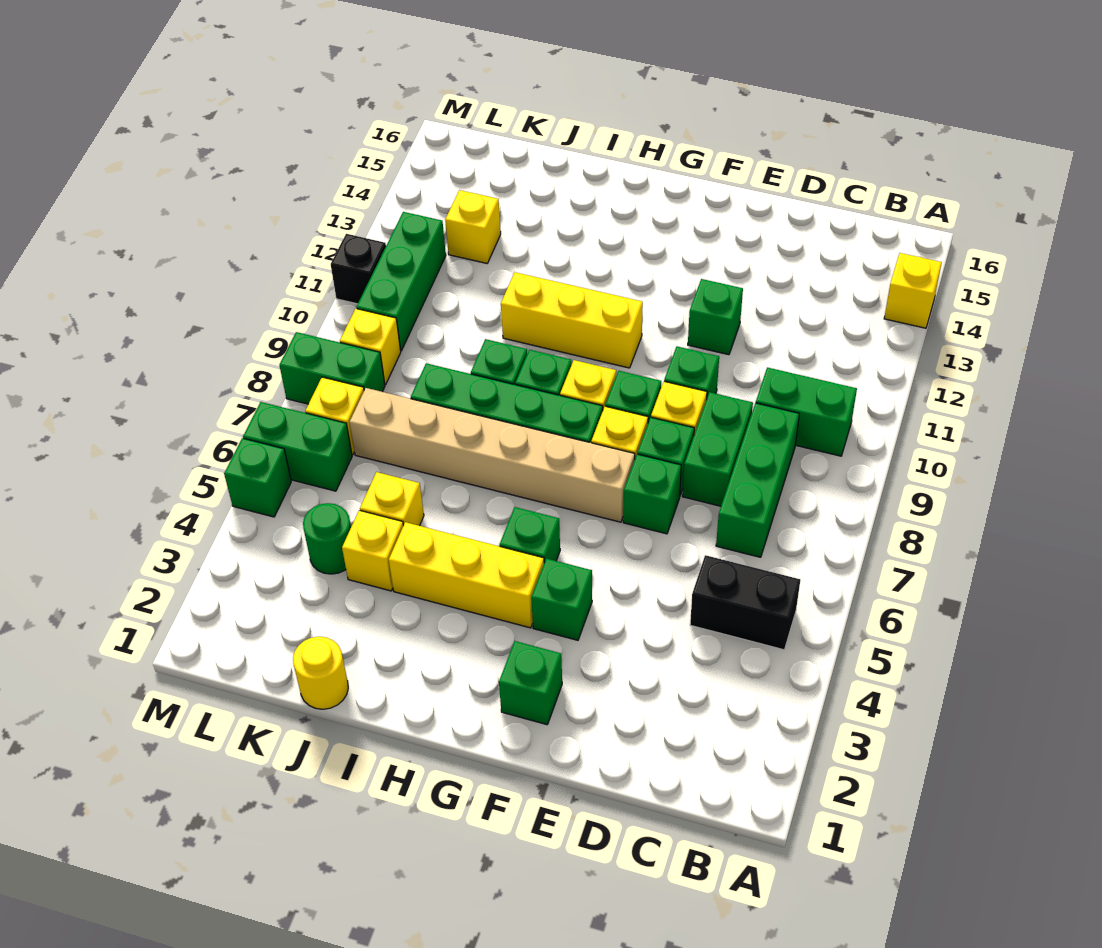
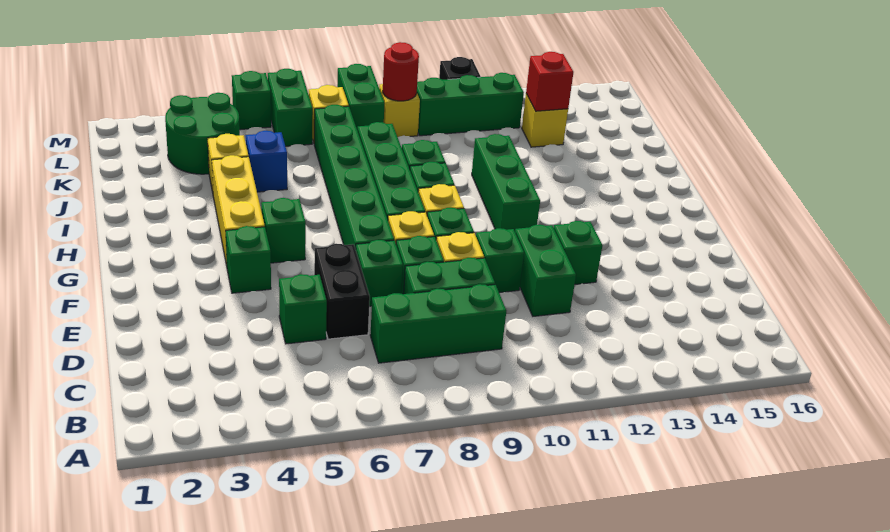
yellow 1x1 brick [884,253,942,328] -> none
black 1x2 brick [690,555,800,650] -> black 1x2 brick moved to [314,244,370,339]
green 1x2 brick [756,367,857,456] -> green 1x2 brick moved to [515,225,576,316]
green 1x1 brick [499,641,562,725] -> green 1x1 brick moved to [279,274,327,344]
tan 1x6 brick [350,388,635,522] -> green 1x6 brick [314,105,394,249]
yellow 1x3 brick [501,272,643,368] -> green 1x3 brick [472,134,540,231]
yellow 1x1 round brick [293,637,348,709] -> none
yellow 1x1 brick [360,472,424,526] -> blue 1x1 brick [246,131,287,192]
green 1x1 round brick [303,503,351,574] -> green 2x2 round brick [165,93,240,174]
none -> red 1x1 brick [526,52,573,111]
none -> red 1x1 round brick [383,42,419,101]

